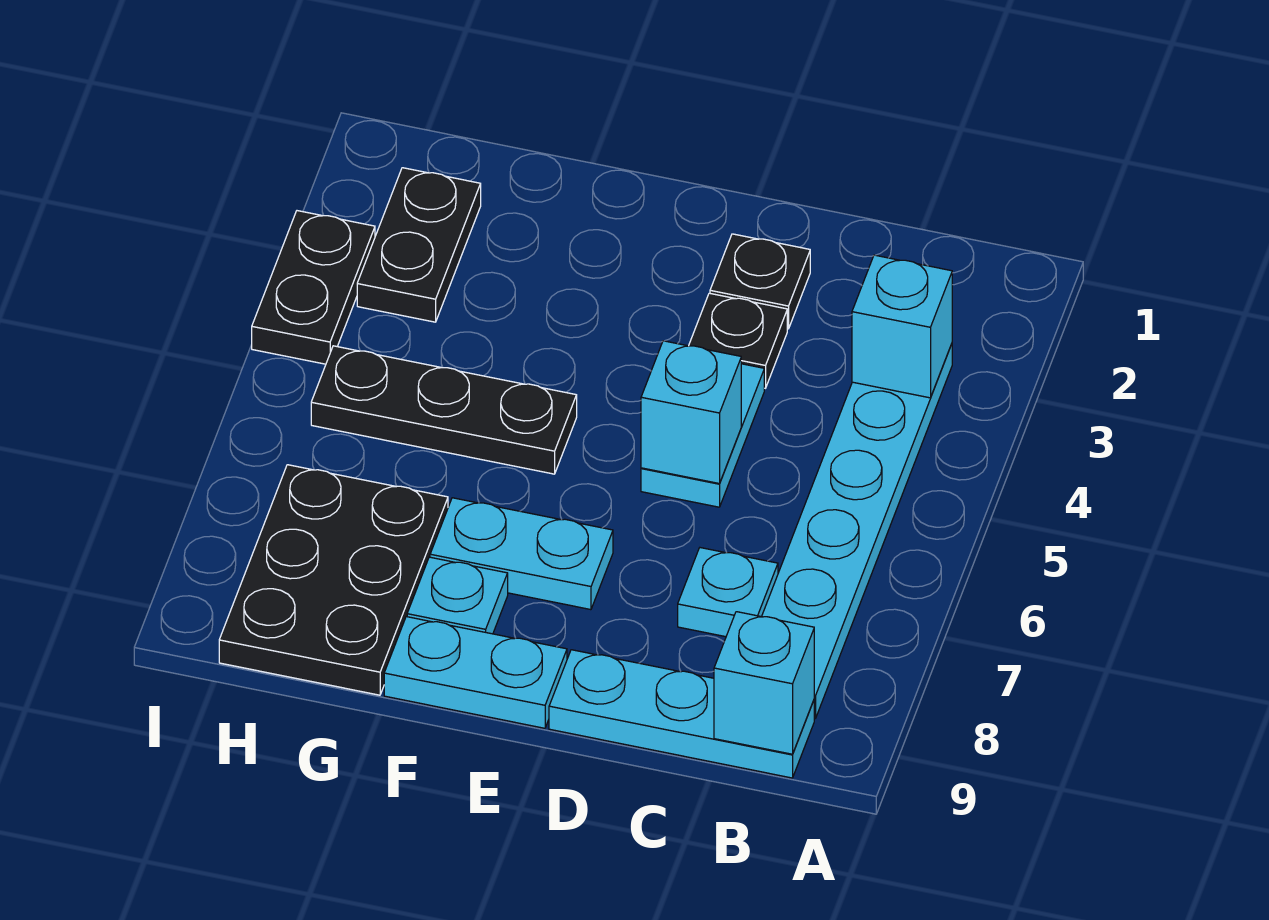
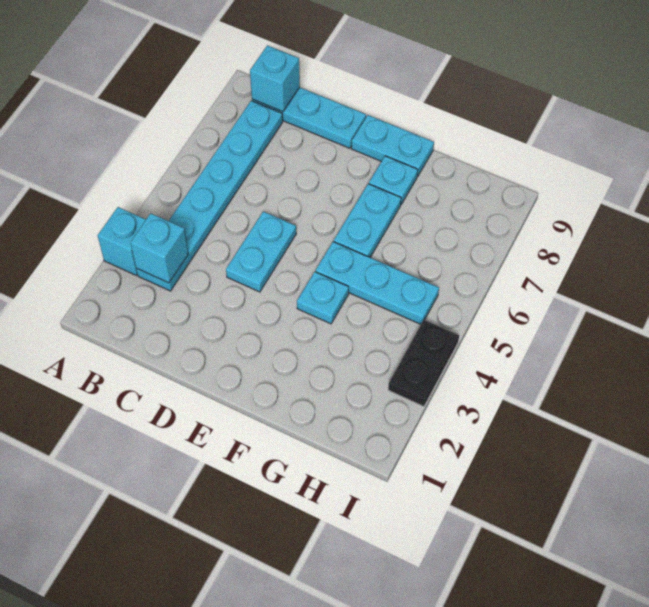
cyan 1x1 plate [678,548,778,637] -> cyan 1x1 plate moved to [297,272,349,324]
black 1x1 plate [710,234,810,329] -> none
black 1x1 plate [689,293,787,388] -> none
cyan 1x1 brick [641,341,741,484] -> cyan 1x1 brick moved to [98,207,146,275]
cyan 1x2 plate [430,498,613,610] -> cyan 1x2 plate turned to [334,184,401,257]
black 1x3 plate [311,346,577,474] -> cyan 1x3 plate [316,242,439,324]
black 2x3 plate [219,465,448,695] -> none
black 1x2 plate [357,168,481,322] -> none

